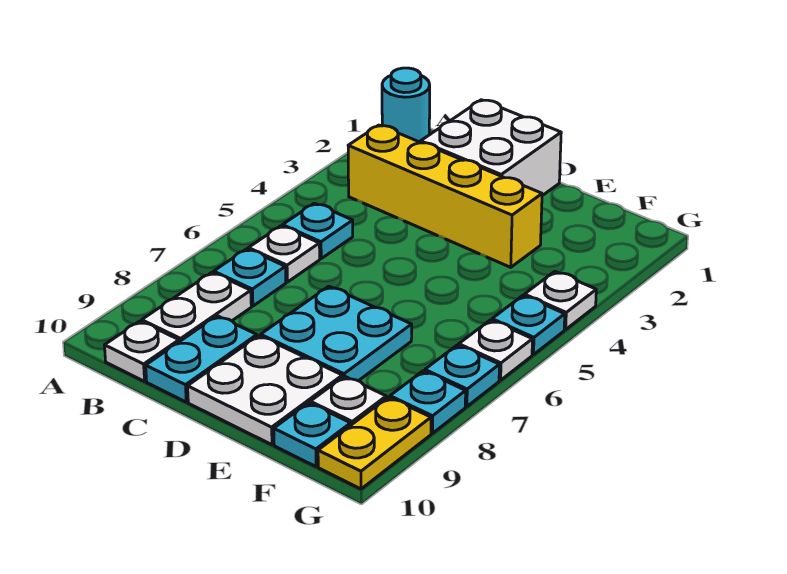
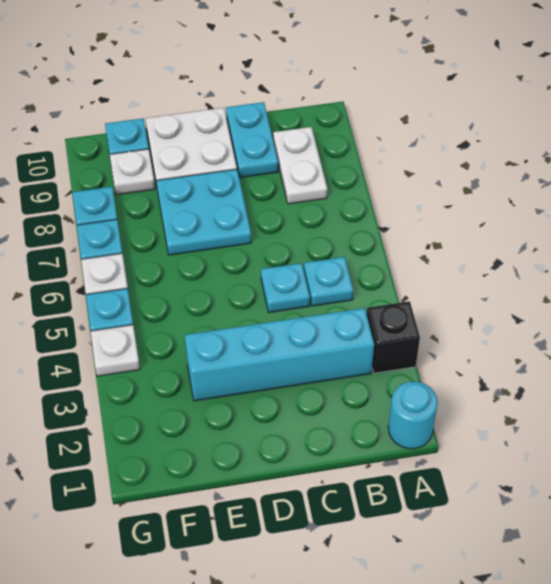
none -> black 1x1 brick [367,301,420,373]
yellow 1x4 brick [348,125,542,267] -> cyan 1x4 brick [185,308,374,401]
white 1x1 plate [249,226,320,282] -> none
cyan 1x1 plate [214,249,286,306] -> cyan 1x1 plate moved to [261,263,310,313]
white 1x1 plate [104,321,179,381] -> none
white 2x2 brick [421,100,561,196] -> none
yellow 1x2 plate [318,397,431,489] -> none

